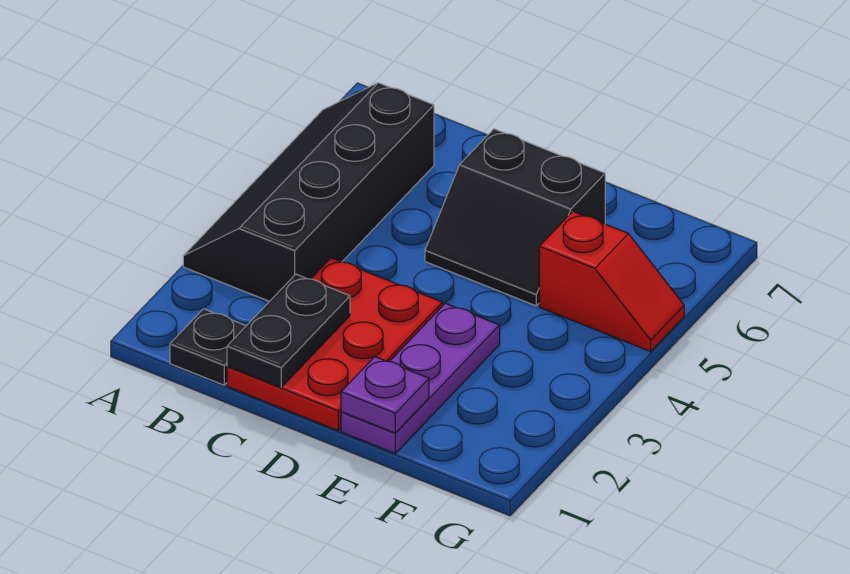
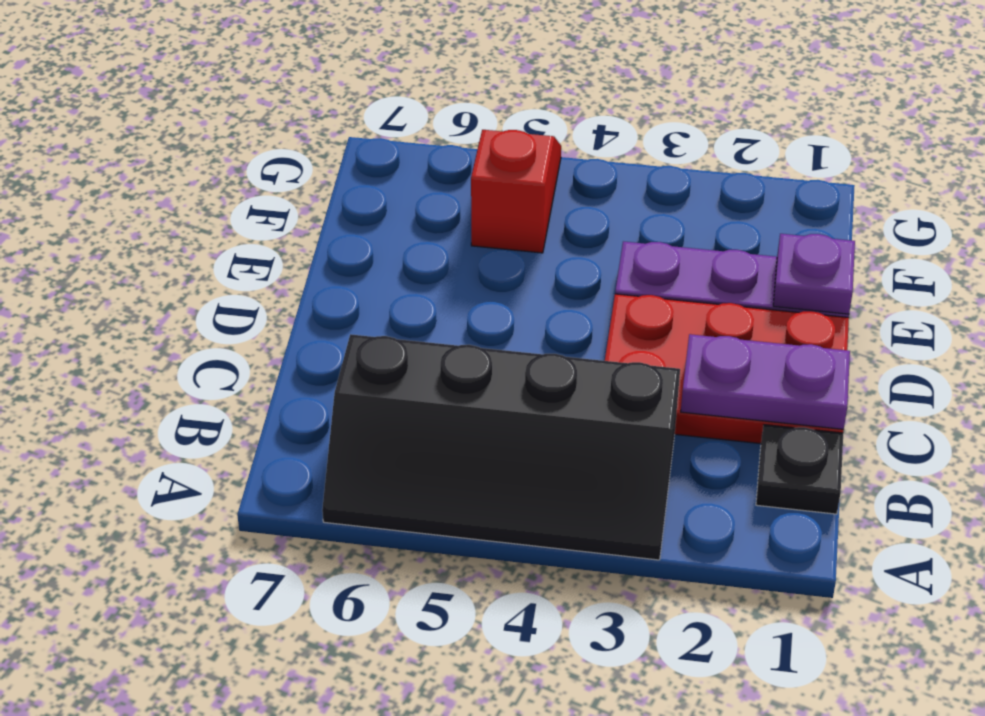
black 1x2 plate [227,274,350,387] -> purple 1x2 plate [681,334,850,429]
black 2x2 slope [425,129,605,306] -> none

